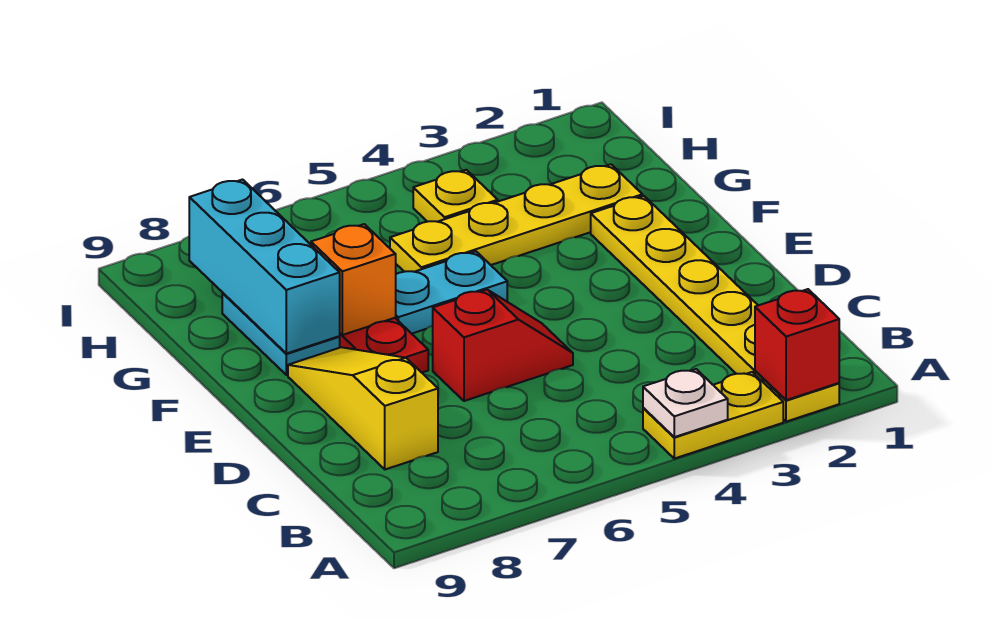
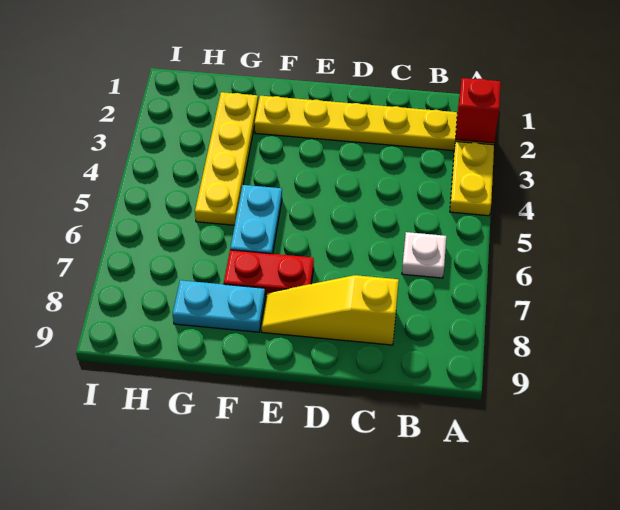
white 1x1 plate [643,369,728,437] -> white 1x1 plate moved to [402,232,446,278]
red 1x2 slope [433,290,573,401] -> none
orange 1x1 brick [311,224,396,335] -> none
cyan 1x3 brick [189,180,340,354] -> none
yellow 1x1 plate [413,170,498,222] -> none

